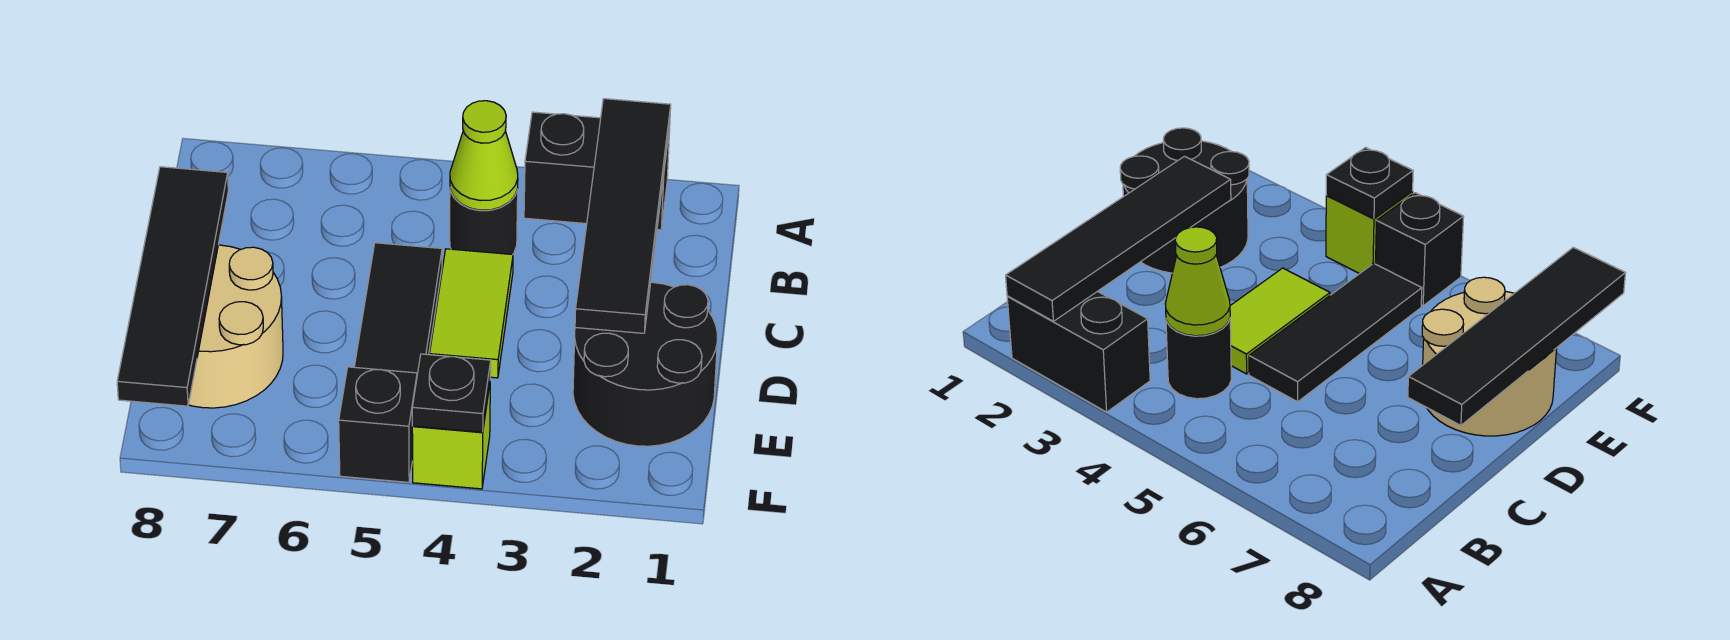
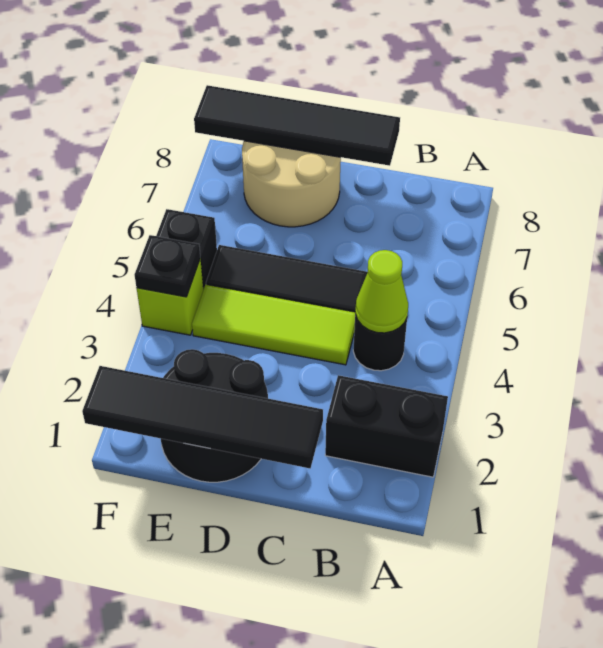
black 1x2 brick [524,112,670,230] -> black 1x2 brick turned to [325,375,448,477]
black 1x4 tile [575,99,671,333] -> black 1x4 tile moved to [82,366,323,468]
lime 1x2 tile [430,249,513,378] -> lime 1x3 tile [192,285,355,365]

